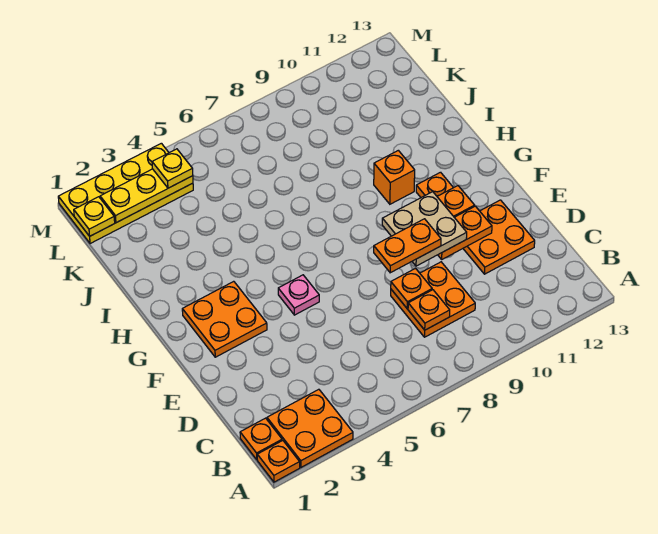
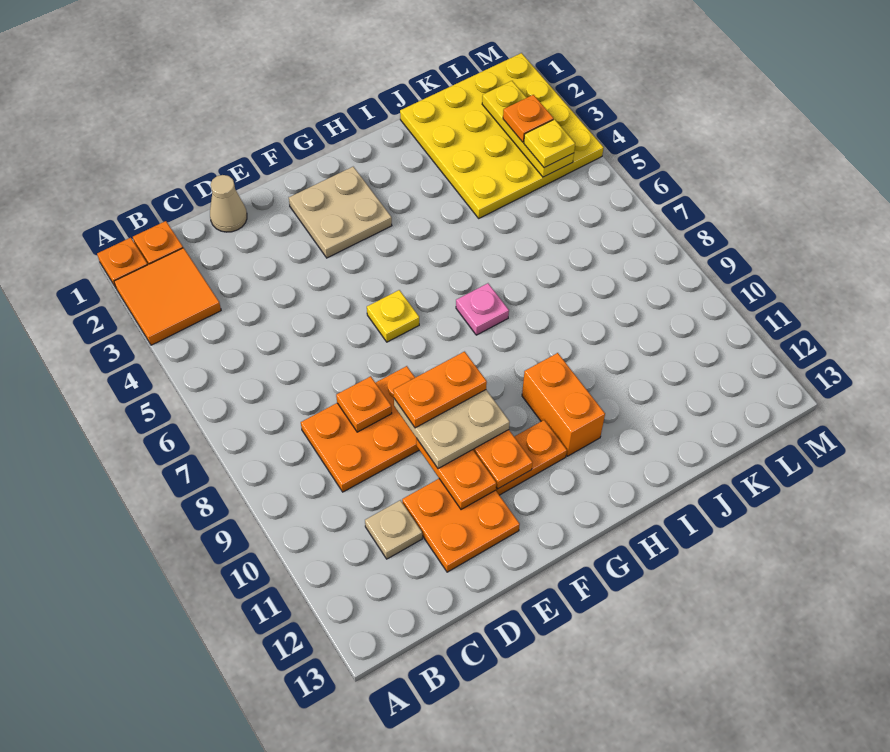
orange 2x2 plate [267,389,353,467] -> orange 2x2 tile [114,248,221,345]
orange 2x2 plate [391,262,475,337] -> orange 2x3 plate [301,366,419,492]
orange 1x1 plate [408,290,450,330] -> orange 1x1 plate moved to [503,95,554,142]
none -> tan 1x1 plate [365,500,422,559]
none -> tan 1x1 cone [210,175,247,232]
orange 1x2 plate [374,219,441,273] -> orange 1x2 plate turned to [393,352,487,428]
orange 2x2 plate [182,281,267,357] -> tan 2x2 plate [289,167,392,258]
pink 1x1 plate [278,275,319,315] -> pink 1x1 plate moved to [456,283,509,335]
orange 1x1 brick [374,150,415,204] -> orange 1x2 brick [522,353,605,456]
yellow 2x4 plate [58,143,193,244] -> yellow 4x4 plate [400,53,604,218]
yellow 1x1 plate [74,197,115,236] -> yellow 1x1 plate moved to [367,290,419,342]

